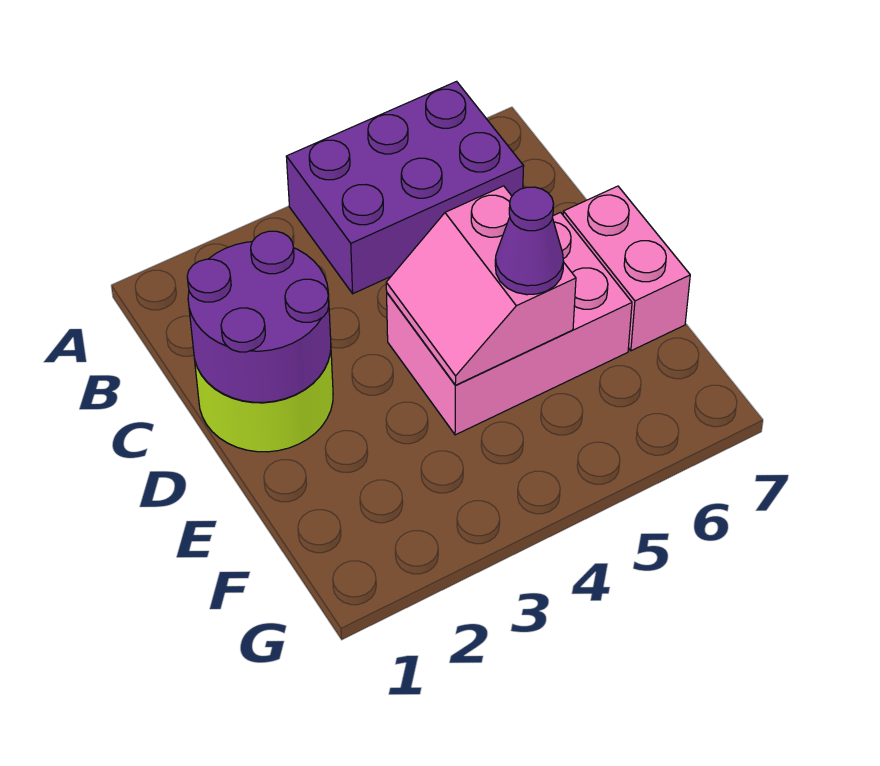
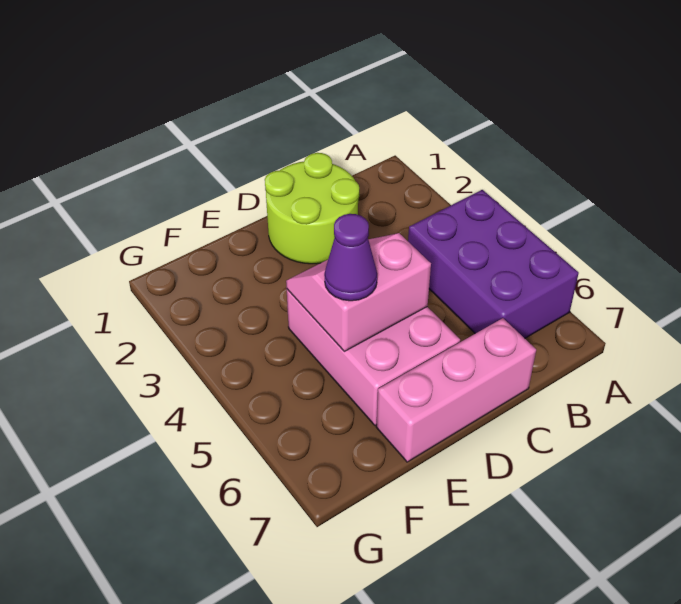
purple 2x2 round brick [187,231,331,402] -> none
pink 1x2 brick [563,186,690,351] -> pink 1x3 brick [376,318,536,462]

